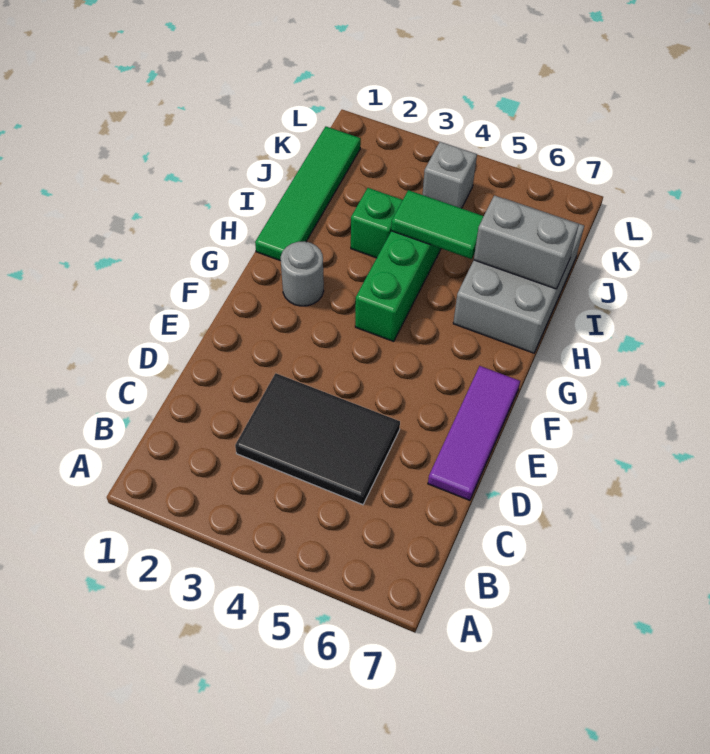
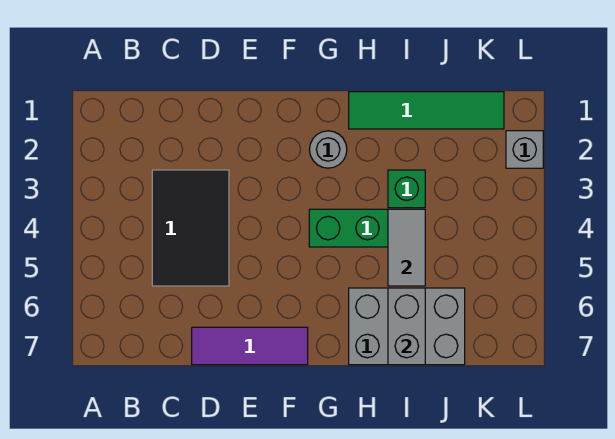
green 1x2 tile [391,190,484,259] -> grey 1x2 tile [388,209,425,286]
grey 1x1 brick [423,142,477,208] -> grey 1x1 brick moved to [506,131,543,168]

